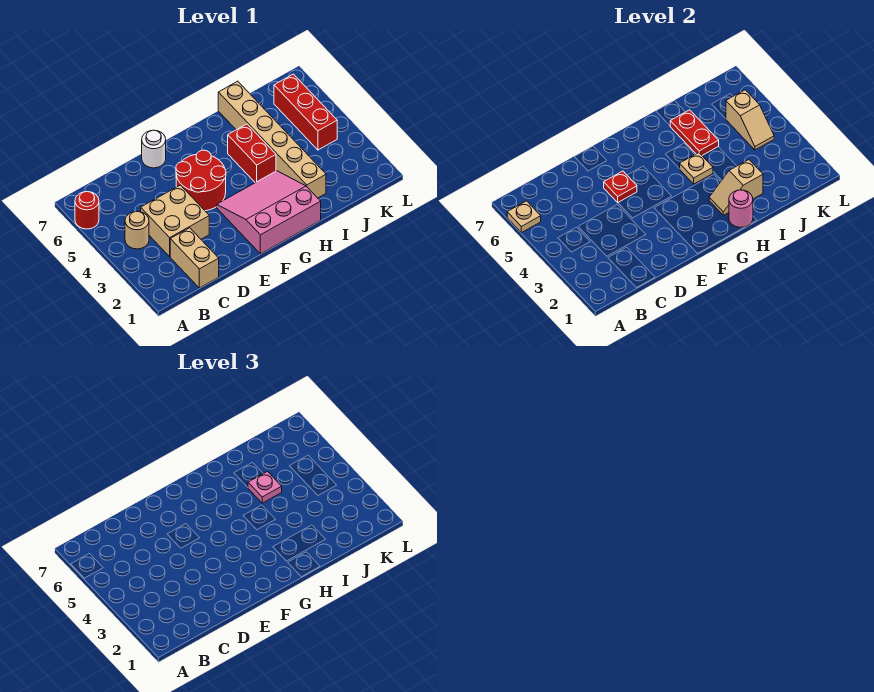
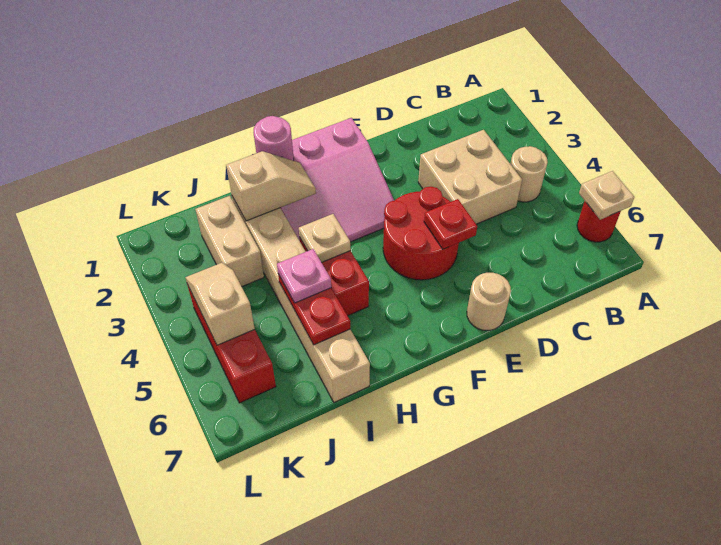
tan 1x2 brick [170,228,219,288] -> tan 1x2 brick moved to [195,196,264,286]
white 1x1 round brick [142,130,166,168] -> tan 1x1 round brick [467,273,511,330]

